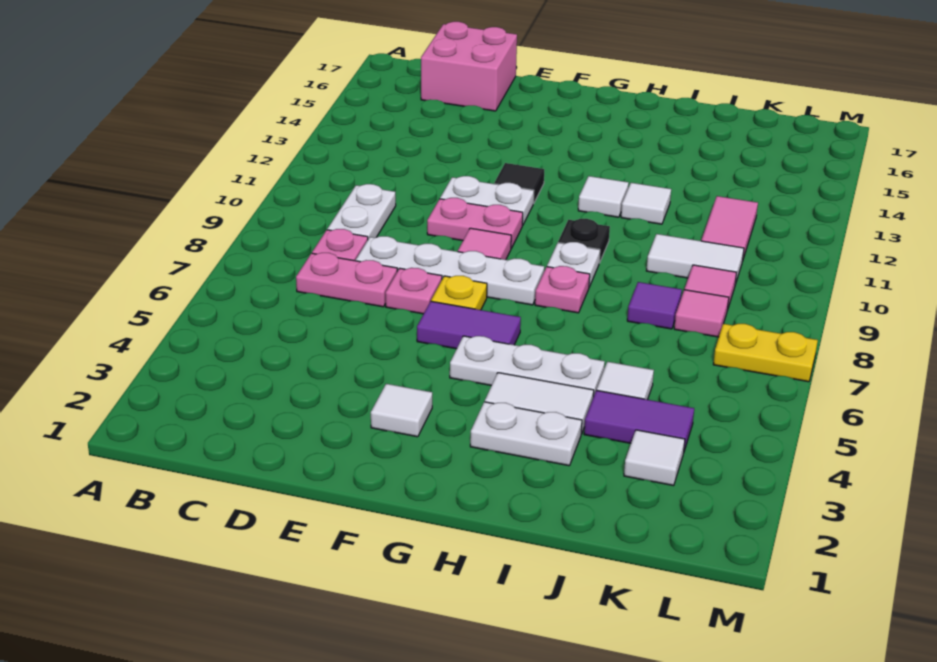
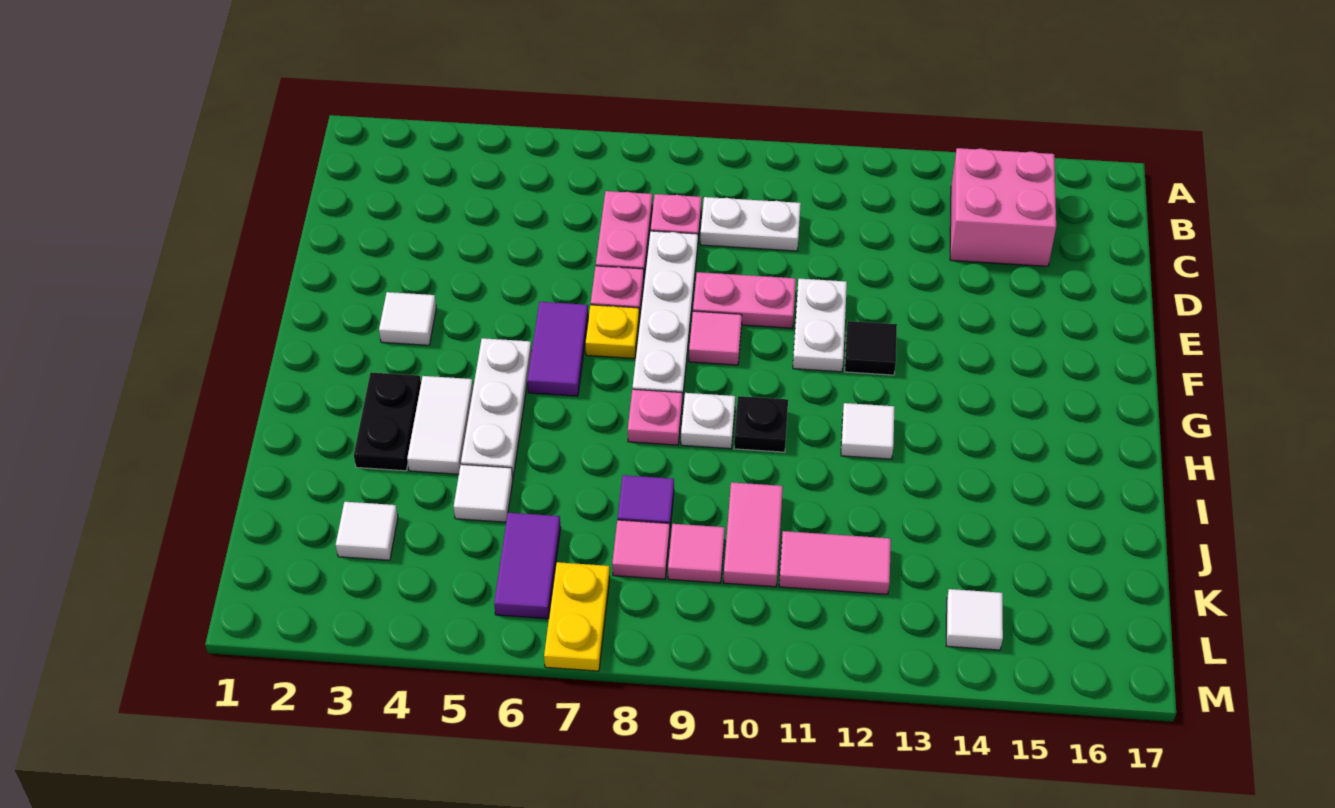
pink 2x2 brick [421,22,517,111] -> pink 2x2 brick moved to [950,148,1056,266]
pink 1x2 plate [427,198,523,248] -> pink 1x2 plate turned to [693,272,796,328]
white 1x2 plate [470,402,582,466] -> black 1x2 plate [354,372,421,471]
white 1x1 tile [621,183,671,224] -> white 1x1 tile moved to [946,589,1003,650]
purple 1x2 tile [584,390,694,451] -> purple 1x2 tile moved to [494,513,561,619]
white 1x2 tile [646,234,744,285] -> pink 1x2 tile [724,482,783,587]

